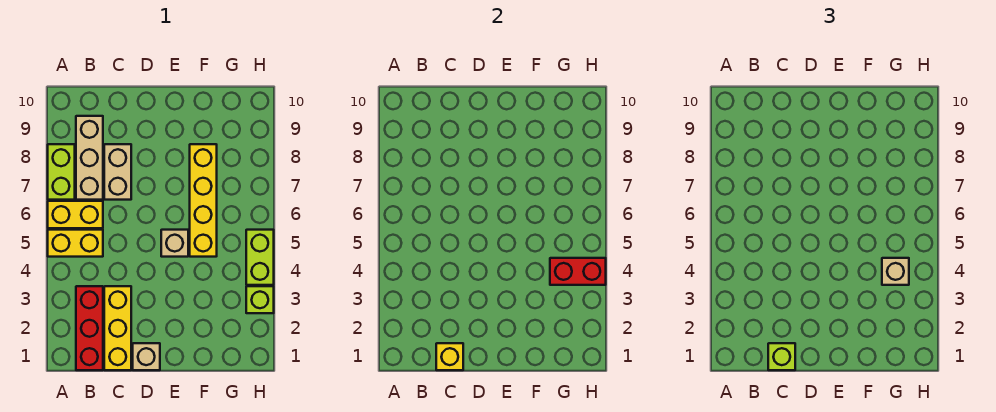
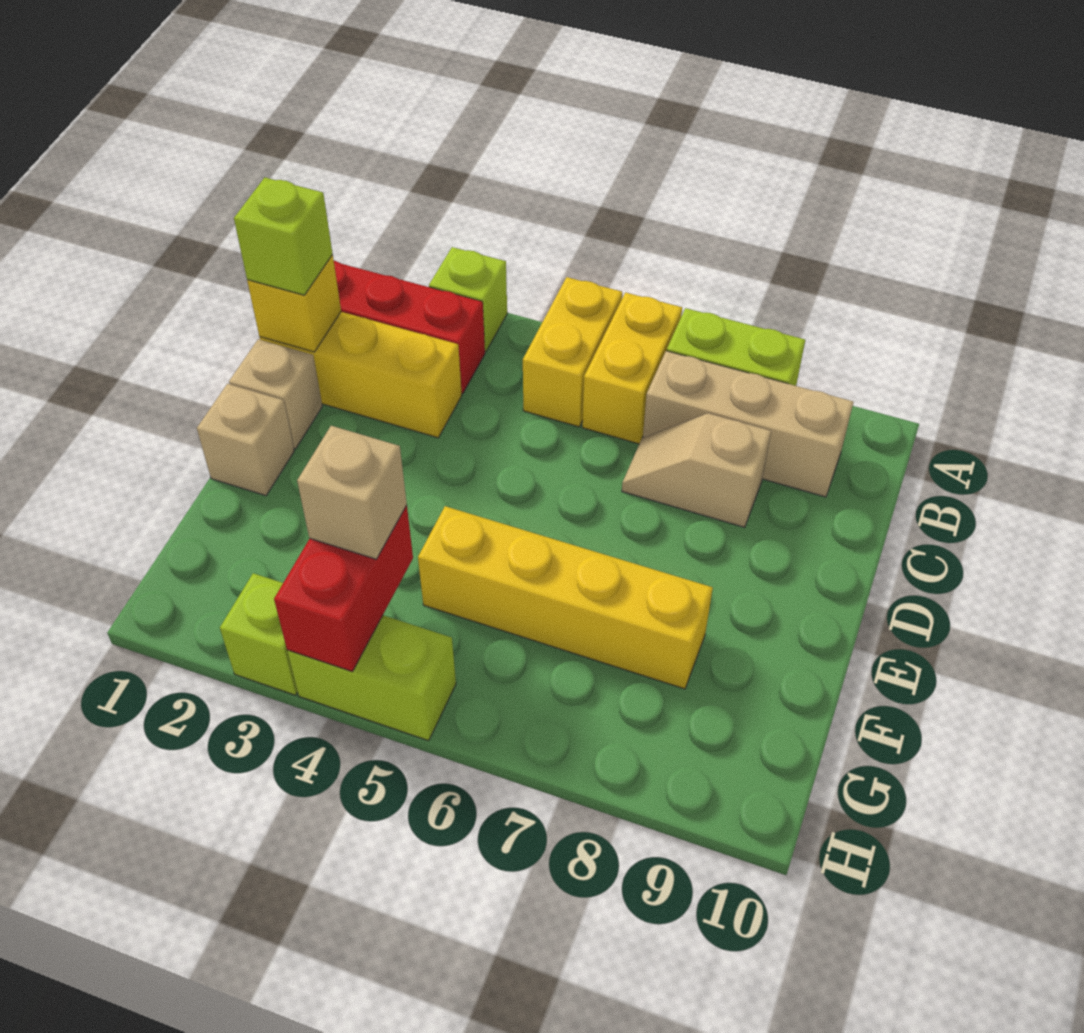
none -> lime 1x1 brick [429,247,507,352]
tan 1x2 brick [104,144,131,200] -> tan 1x2 slope [622,413,771,527]
tan 1x1 brick [161,230,188,257] -> tan 1x1 brick moved to [197,384,294,496]

